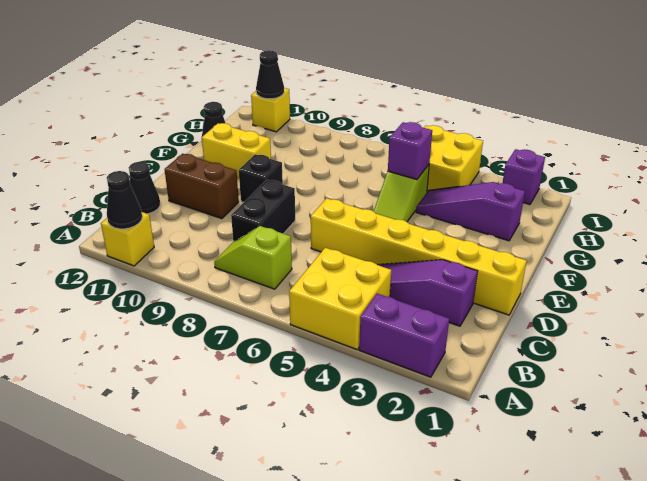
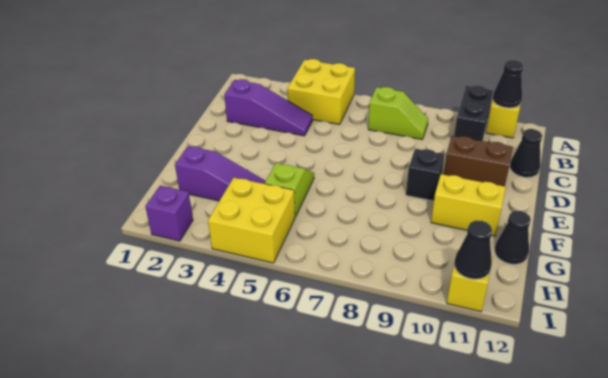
purple 1x2 brick [359,294,449,377] -> none
black 1x2 brick [231,180,295,242] -> black 1x2 brick moved to [454,85,493,141]
yellow 1x6 brick [311,198,527,315] -> none
purple 1x1 brick [388,122,432,180] -> none

